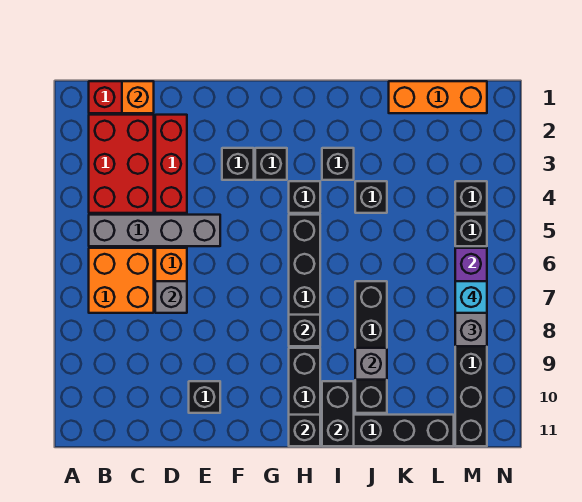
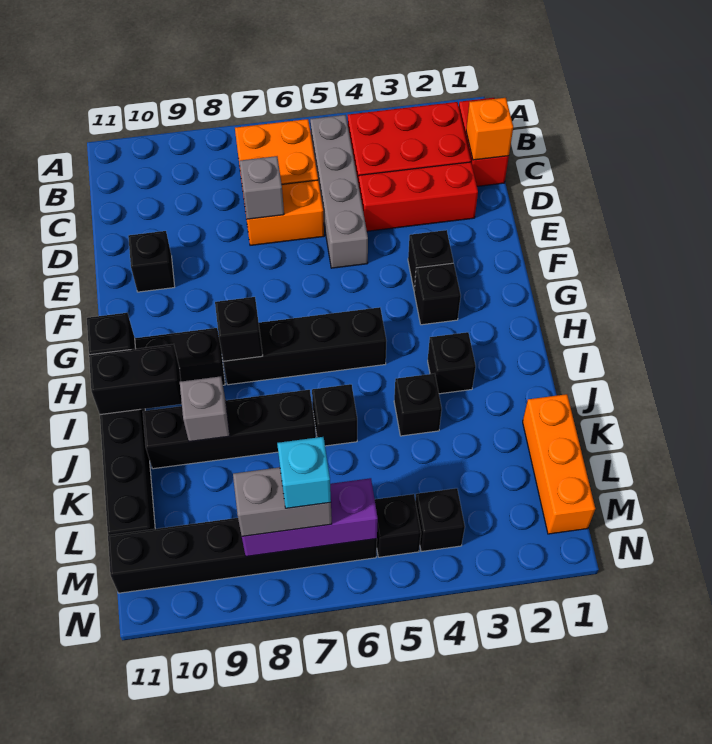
black 1x1 brick [289,181,320,213] -> black 1x1 brick moved to [312,384,357,446]

